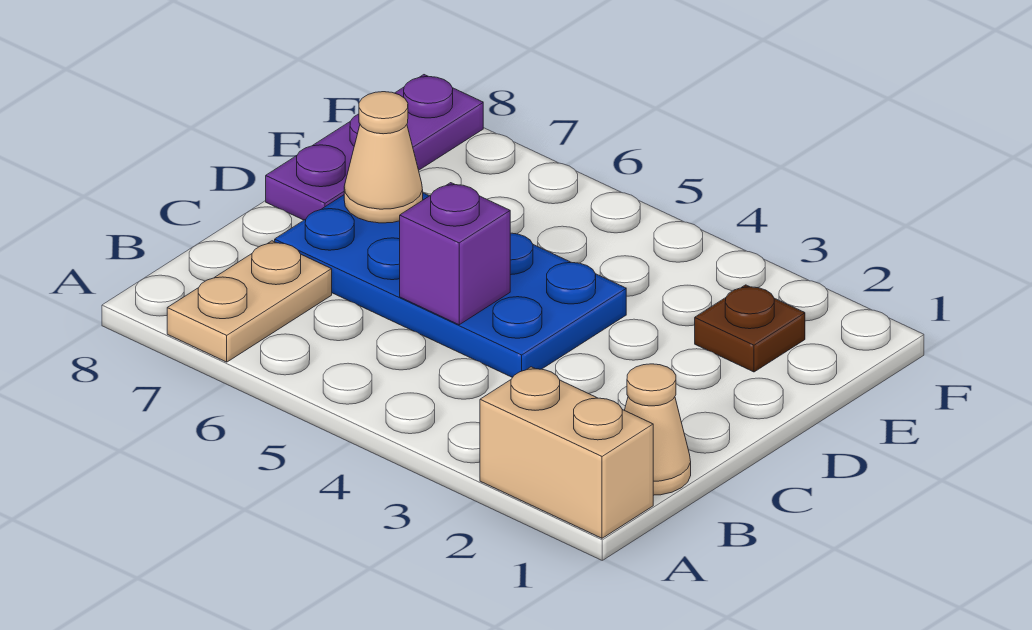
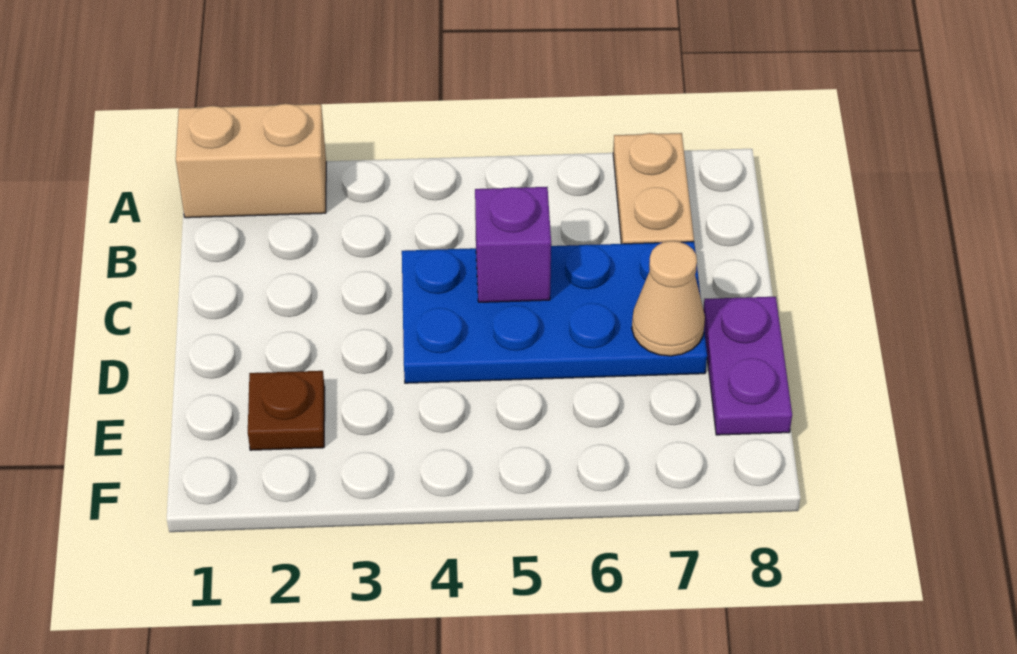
tan 1x1 cone [625,364,691,495] -> none
purple 1x3 plate [266,75,483,220] -> purple 1x2 plate [703,297,792,435]

